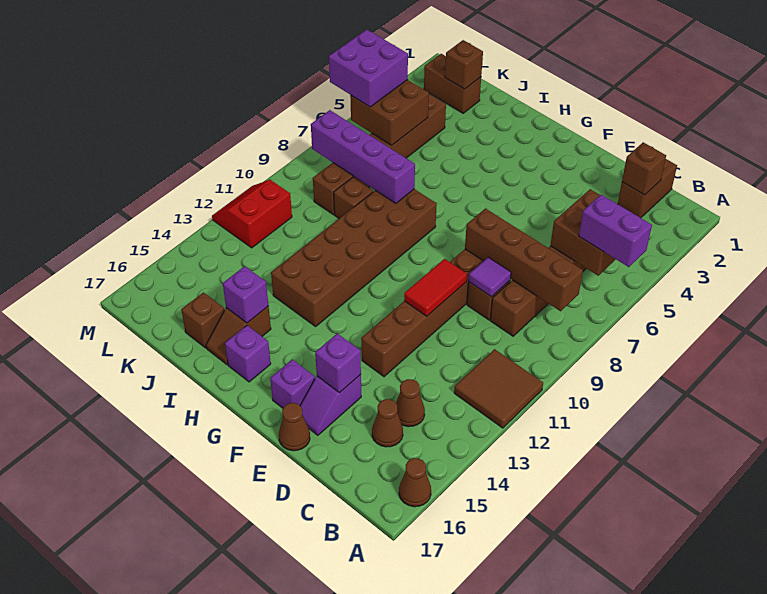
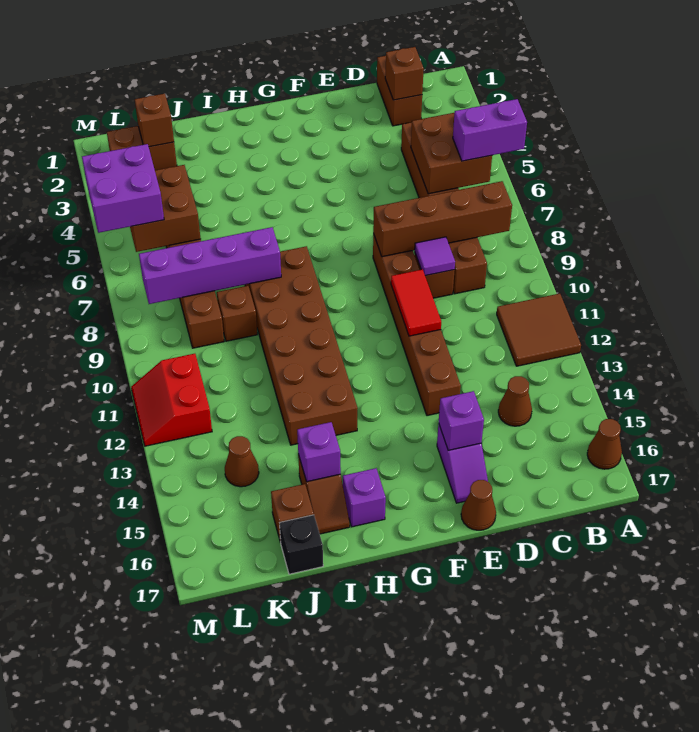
brown 1x1 cone [372,399,403,447] -> brown 1x1 cone moved to [225,436,259,487]
purple 1x1 brick [270,359,315,408] -> none
none -> black 1x1 brick [280,515,323,574]

